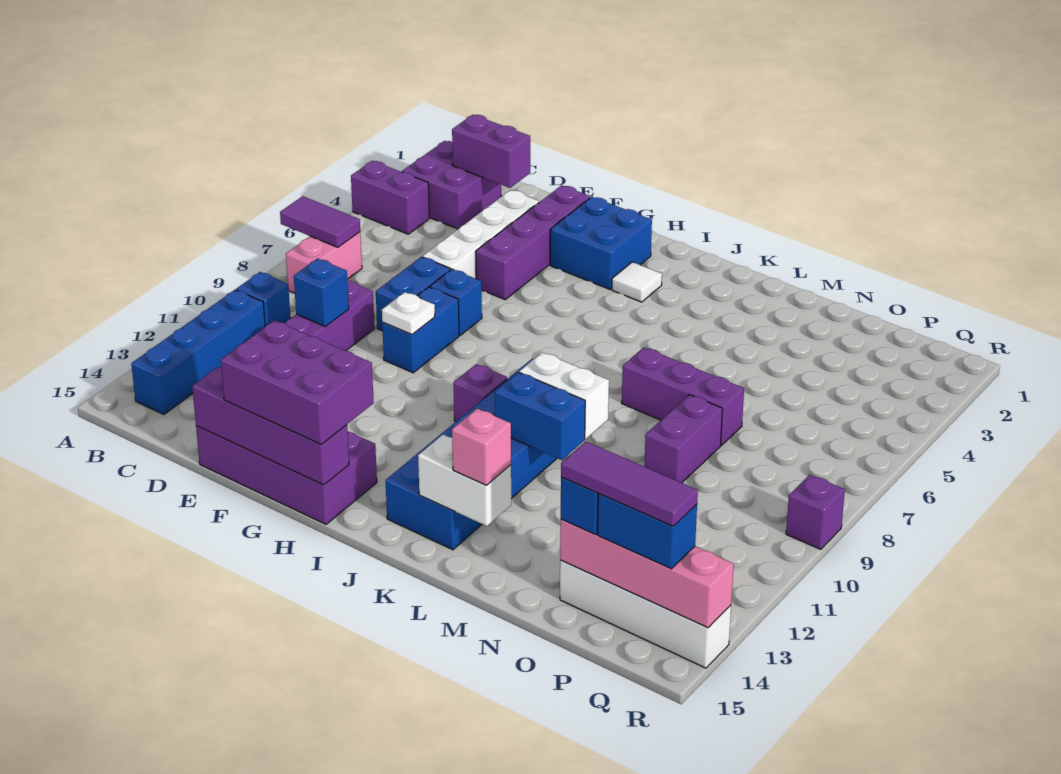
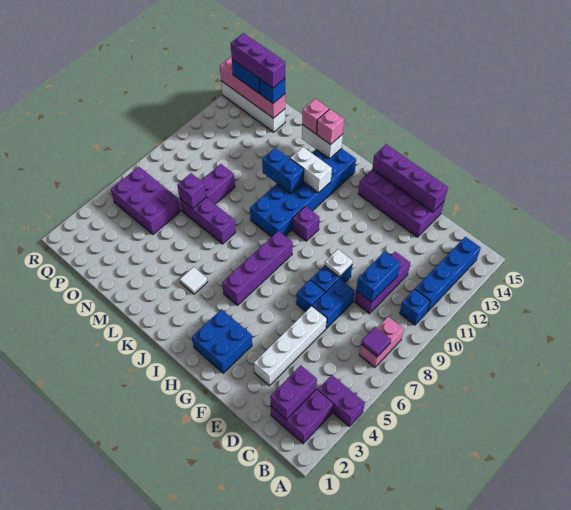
purple 1x2 tile [280,196,360,247] -> purple 1x1 tile [361,327,391,357]
purple 1x2 brick [452,115,530,188] -> purple 1x2 brick turned to [270,365,317,420]
blue 1x1 brick [294,259,349,327] -> blue 1x2 brick [356,252,400,302]
purple 1x4 brick [476,185,590,300] -> purple 1x4 brick moved to [222,231,293,305]
purple 2x3 brick [221,320,374,445] -> purple 2x3 brick moved to [111,167,181,234]
white 1x1 tile [612,262,662,302] -> white 1x1 tile moved to [180,267,208,294]
white 1x2 brick [519,352,609,439] -> white 1x2 brick moved to [290,147,332,193]
none -> pink 1x1 brick [317,109,344,145]
purple 1x3 tile [561,441,698,526] -> purple 1x3 brick [231,33,285,88]
purple 1x1 brick [786,475,845,549] -> purple 1x1 brick moved to [177,173,206,208]

